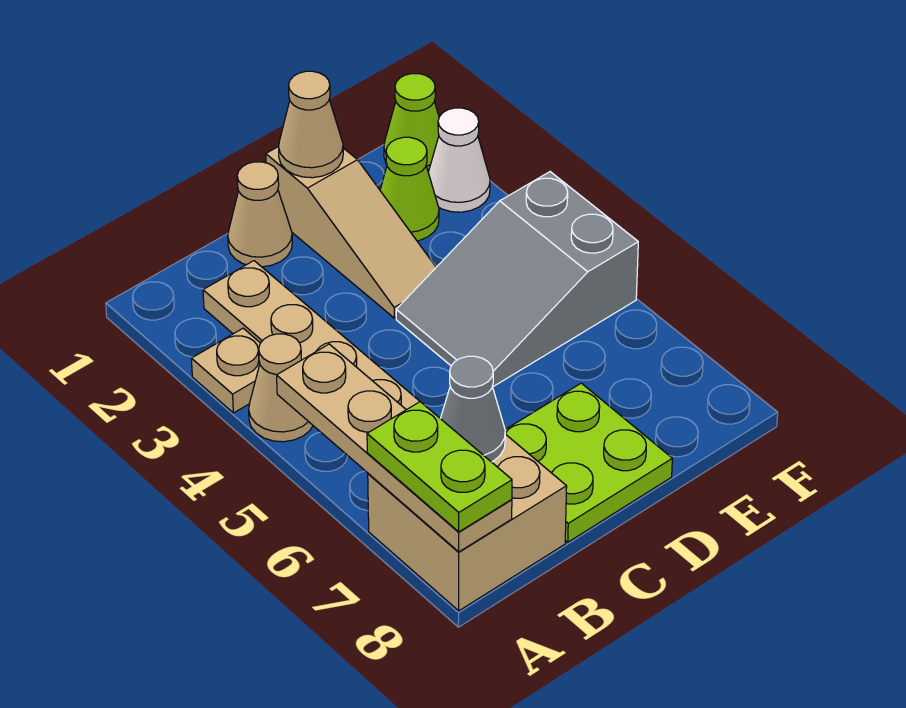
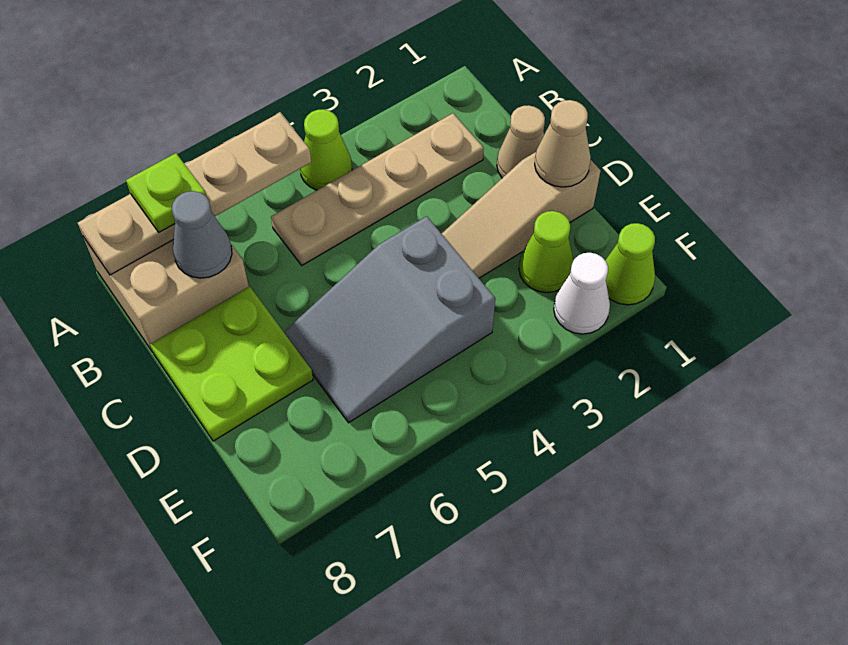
tan 1x1 plate [191,328,260,413] -> none
tan 1x1 cone [249,334,313,442] -> lime 1x1 cone [300,109,352,190]
lime 1x2 plate [367,402,512,532] -> lime 1x1 plate [126,153,206,232]
grey 2x3 slope [396,172,638,387] -> grey 2x3 slope turned to [284,216,495,423]

